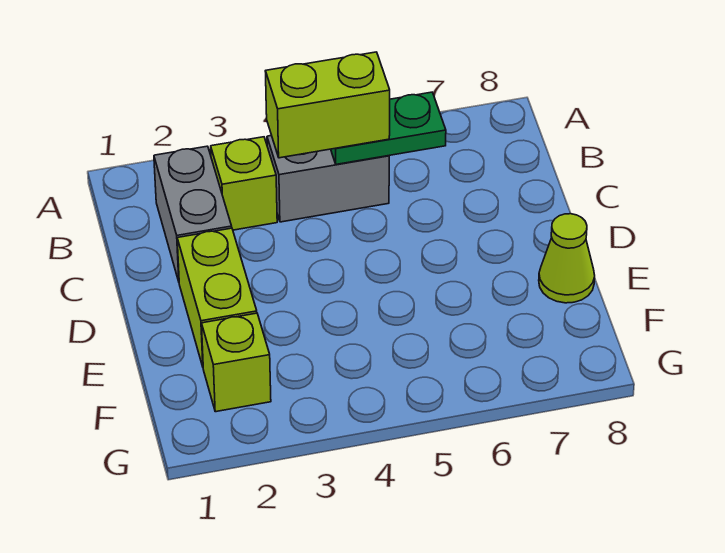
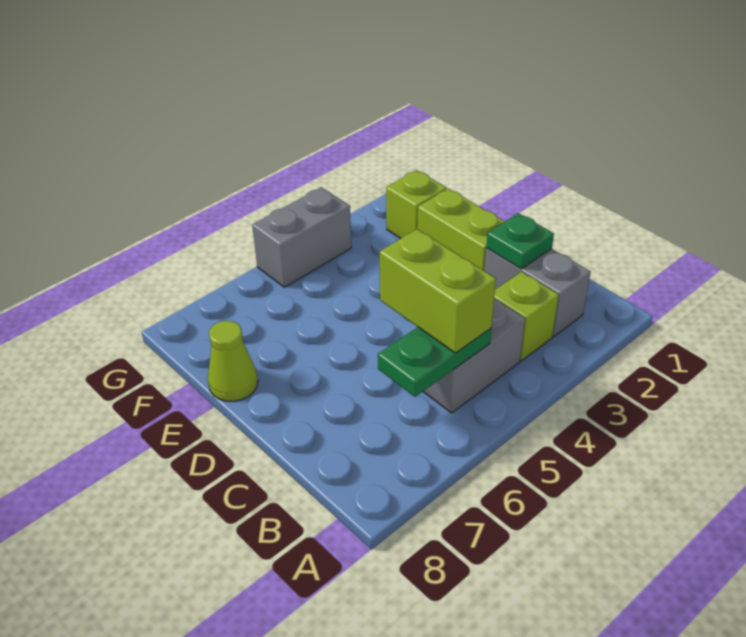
lime 1x2 brick [265,52,390,158] -> lime 1x2 brick turned to [380,229,496,353]
none -> green 1x1 plate [486,213,554,269]
none -> grey 1x2 brick [252,187,351,287]

